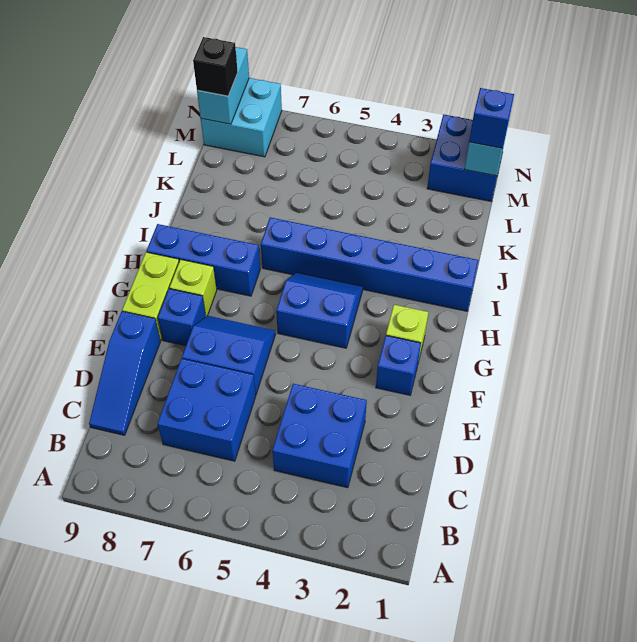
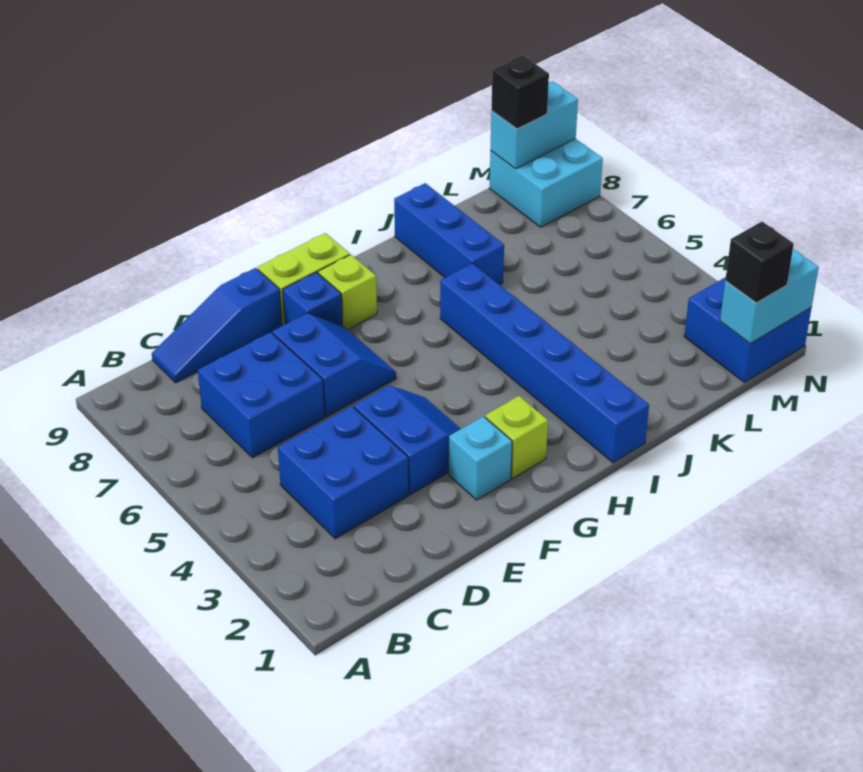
blue 1x1 brick [376,336,421,395] -> cyan 1x1 brick [448,416,512,500]
blue 2x2 slope [276,273,363,348] -> blue 2x2 slope moved to [354,385,460,495]
blue 1x3 brick [147,224,260,296] -> blue 1x3 brick moved to [394,183,504,285]
blue 1x1 brick [469,88,514,148] -> black 1x1 brick [725,222,794,303]

